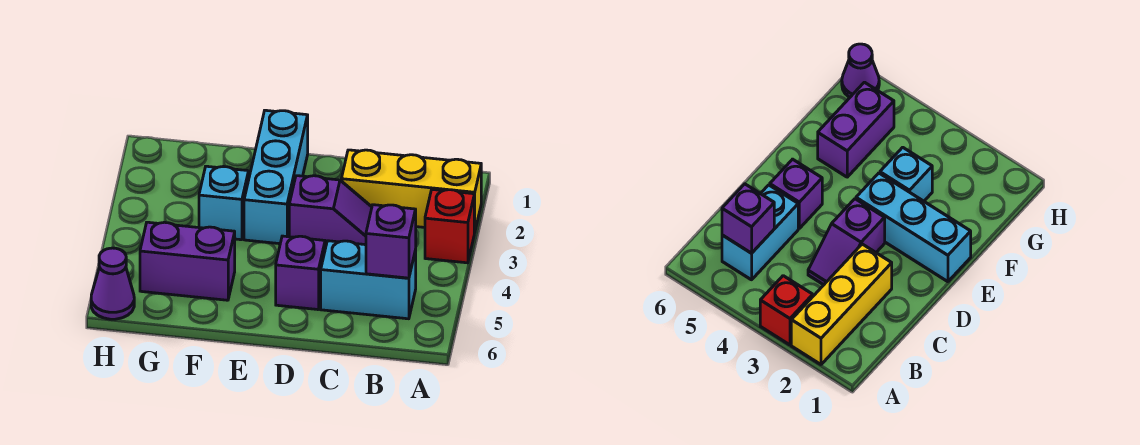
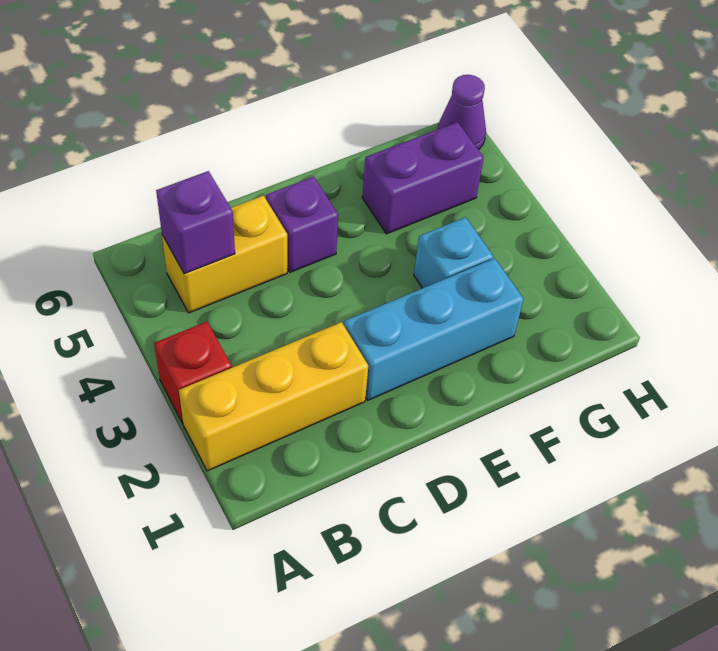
cyan 1x2 brick [321,241,416,319] -> yellow 1x2 brick [162,196,287,313]
purple 1x2 slope [289,176,372,248] -> none
cyan 1x3 brick [244,110,308,244] -> cyan 1x3 brick turned to [344,258,524,400]

